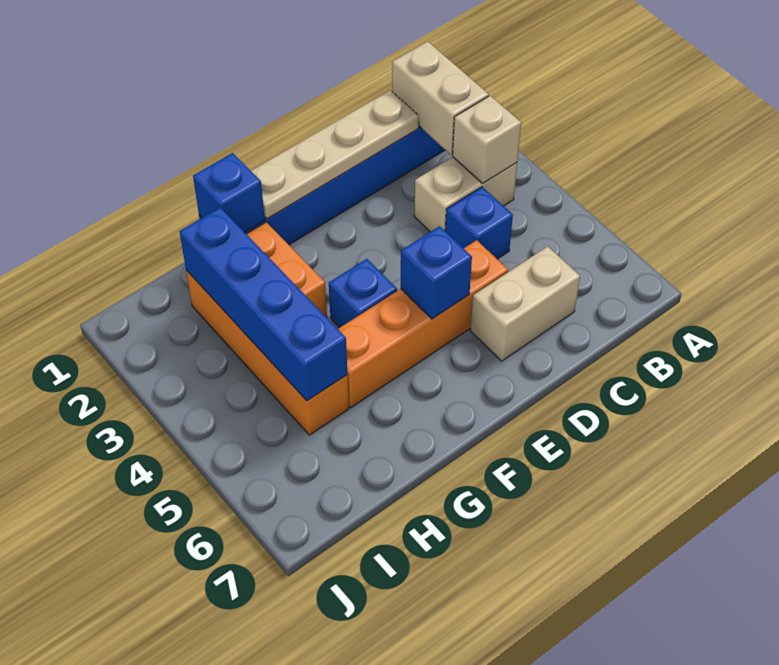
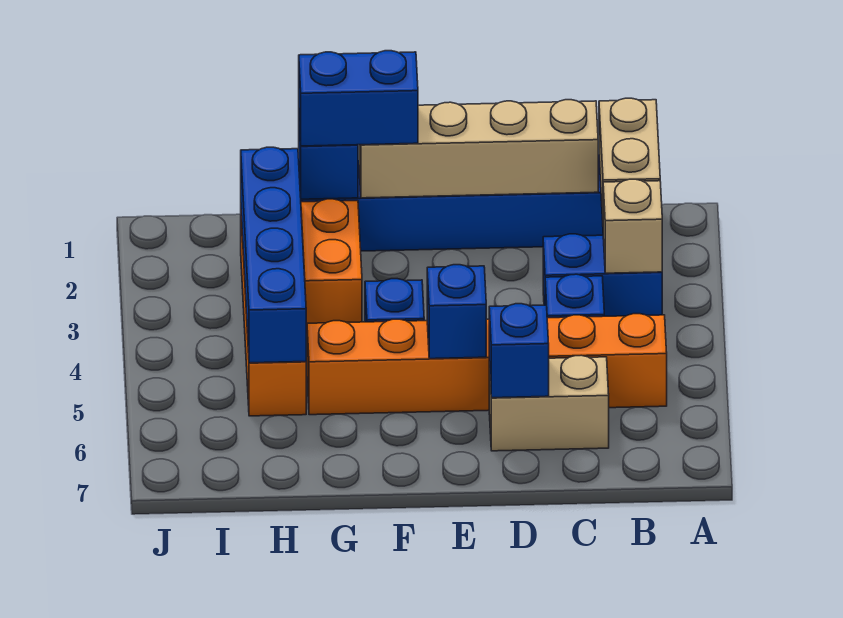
tan 1x2 brick [414,157,517,232] -> blue 1x2 brick [543,234,662,316]
tan 1x4 plate [251,90,419,219] -> tan 1x4 brick [359,100,598,198]
orange 1x4 brick [338,240,508,408] -> orange 1x6 brick [307,314,667,415]
none -> blue 1x1 brick [489,304,549,398]
none -> blue 1x2 brick [299,51,418,146]

